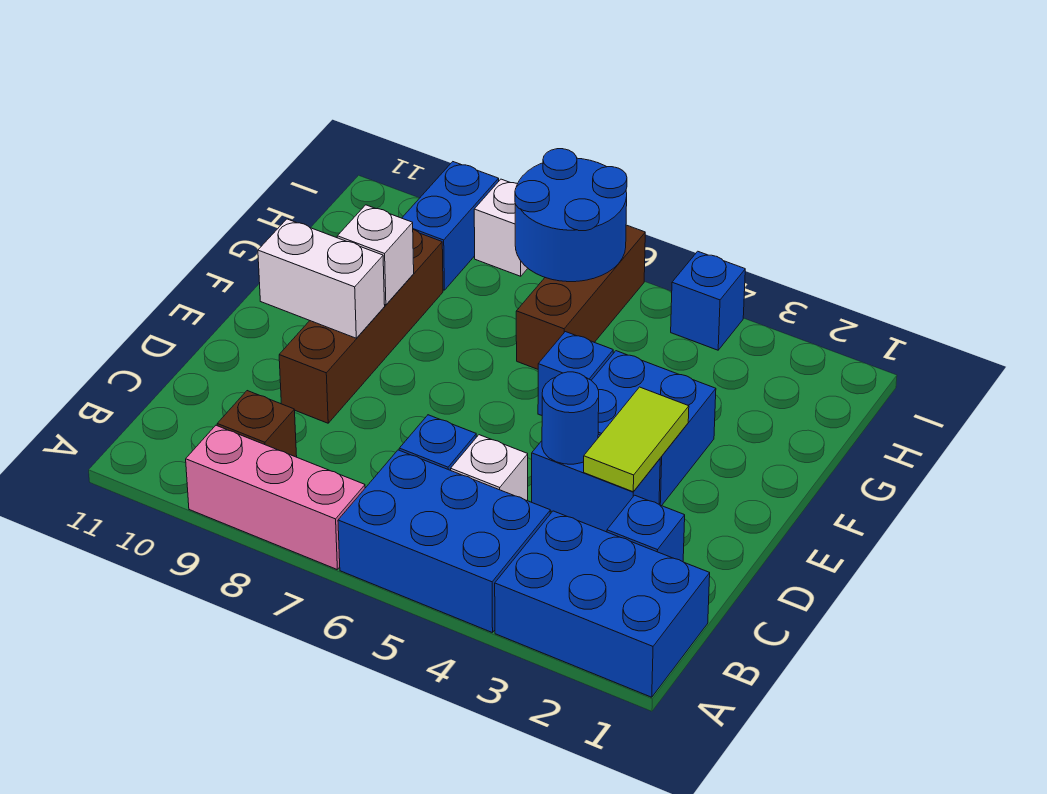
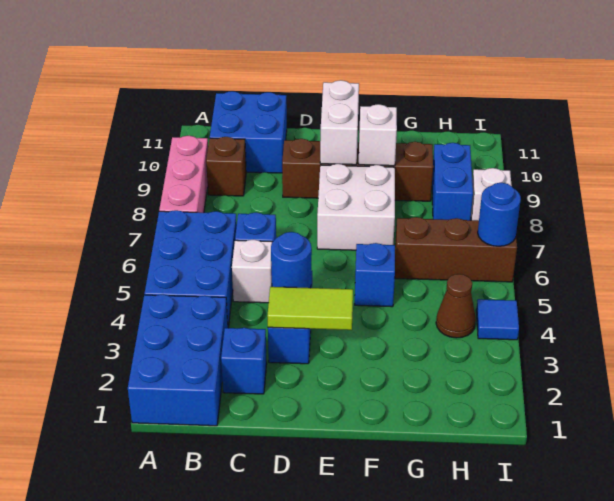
blue 2x2 brick [591,351,716,506] -> blue 2x2 brick moved to [210,91,287,173]
none -> white 2x2 brick [317,164,395,250]
none -> brown 1x1 cone [436,274,476,338]
blue 2x2 round brick [515,149,627,282] -> blue 1x1 round brick [478,183,521,246]
blue 1x2 brick [402,162,499,290] -> blue 1x2 brick turned to [432,143,473,220]
blue 1x1 brick [671,251,745,350] -> blue 1x1 tile [476,299,519,340]

